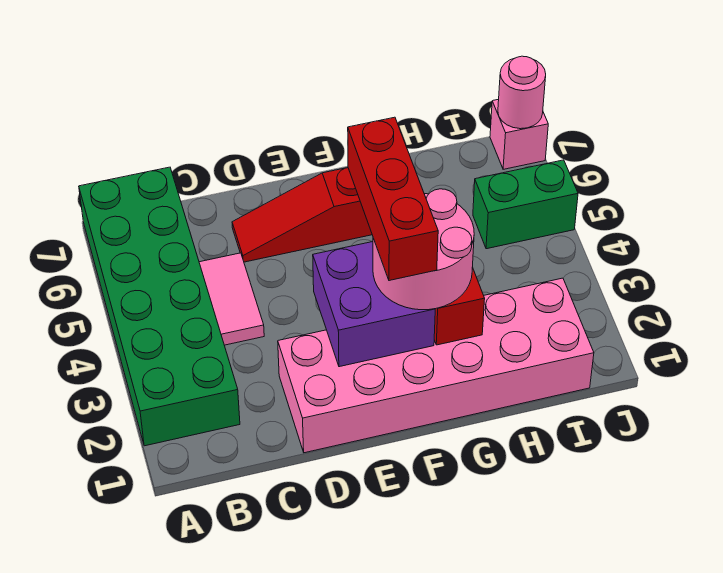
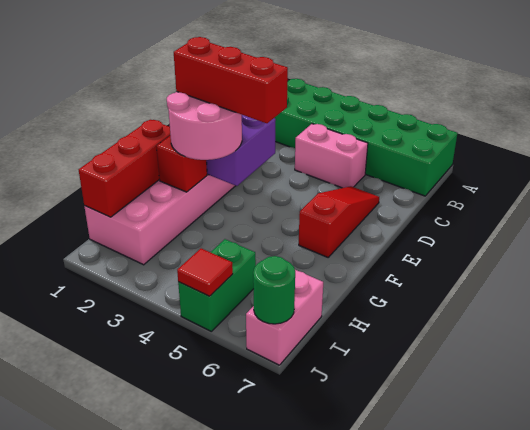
pink 1x2 tile [199,253,264,345] -> pink 1x2 brick [295,124,368,188]
none -> red 1x3 brick [79,120,170,217]
none -> red 1x1 tile [177,248,233,296]
pink 1x1 brick [490,99,548,169] -> pink 1x2 brick [246,270,323,365]
pink 1x1 round brick [498,56,546,129] -> green 1x1 round brick [253,256,295,324]

